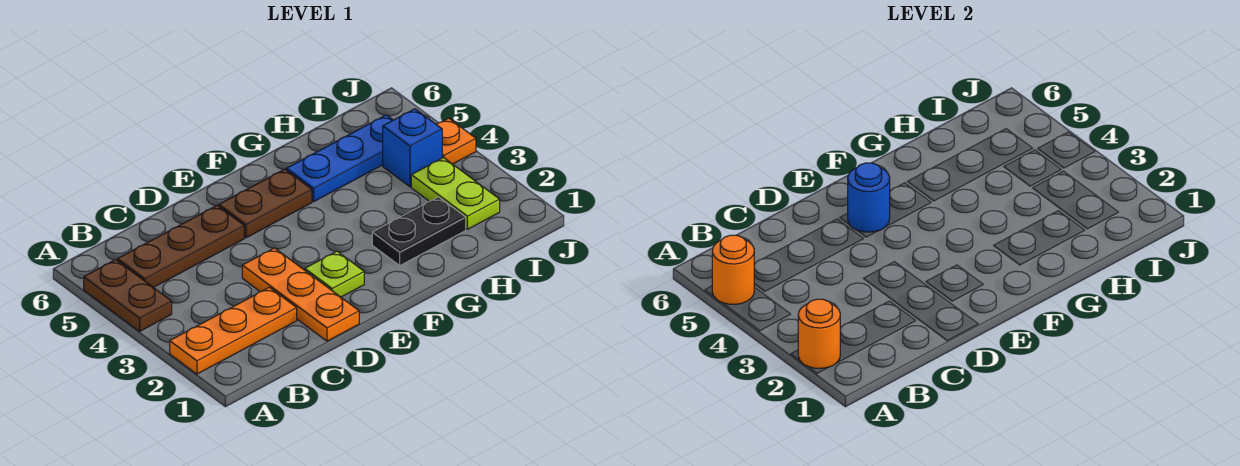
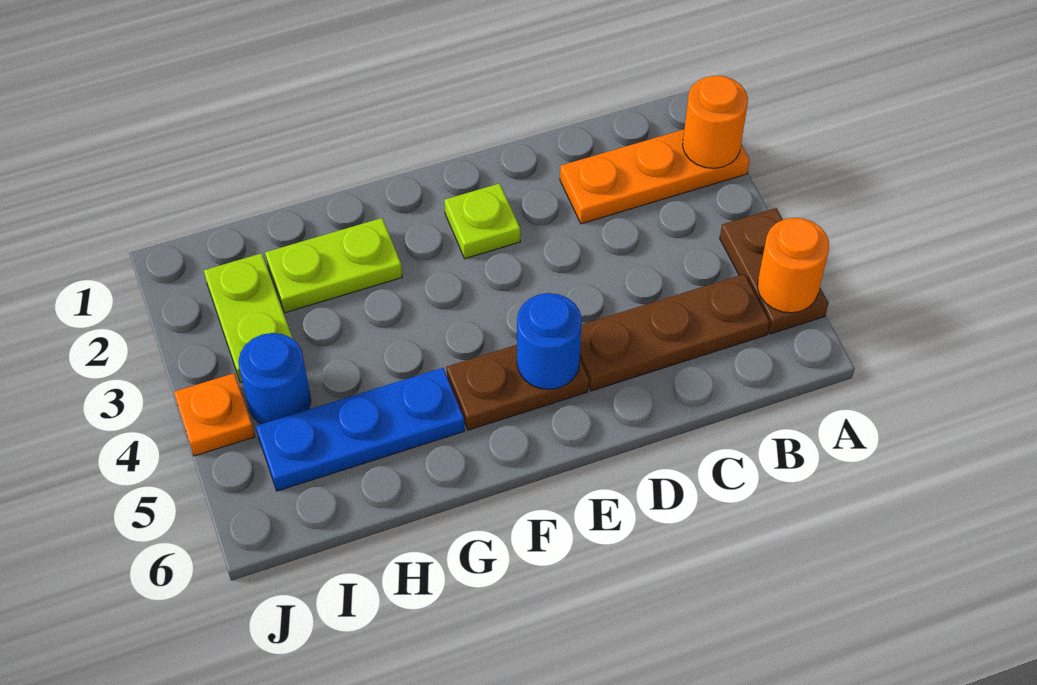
orange 1x3 plate [242,248,359,341] -> none
black 1x2 plate [372,197,466,265] -> lime 1x2 plate [265,218,402,313]
blue 1x1 brick [383,109,442,187] -> blue 1x1 round brick [238,333,311,424]

